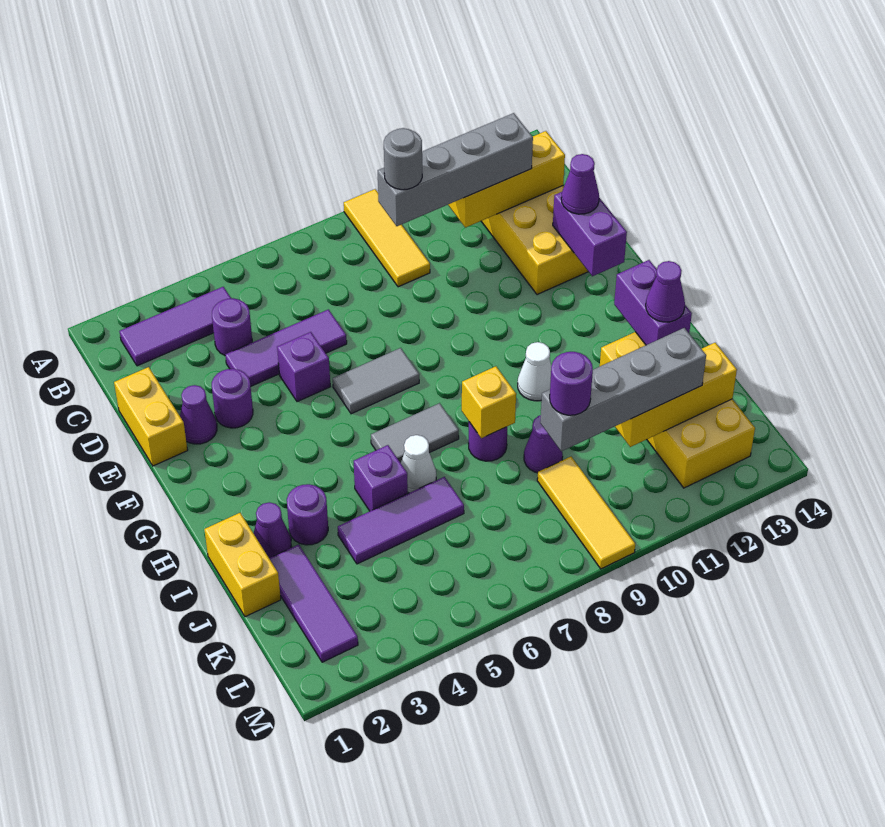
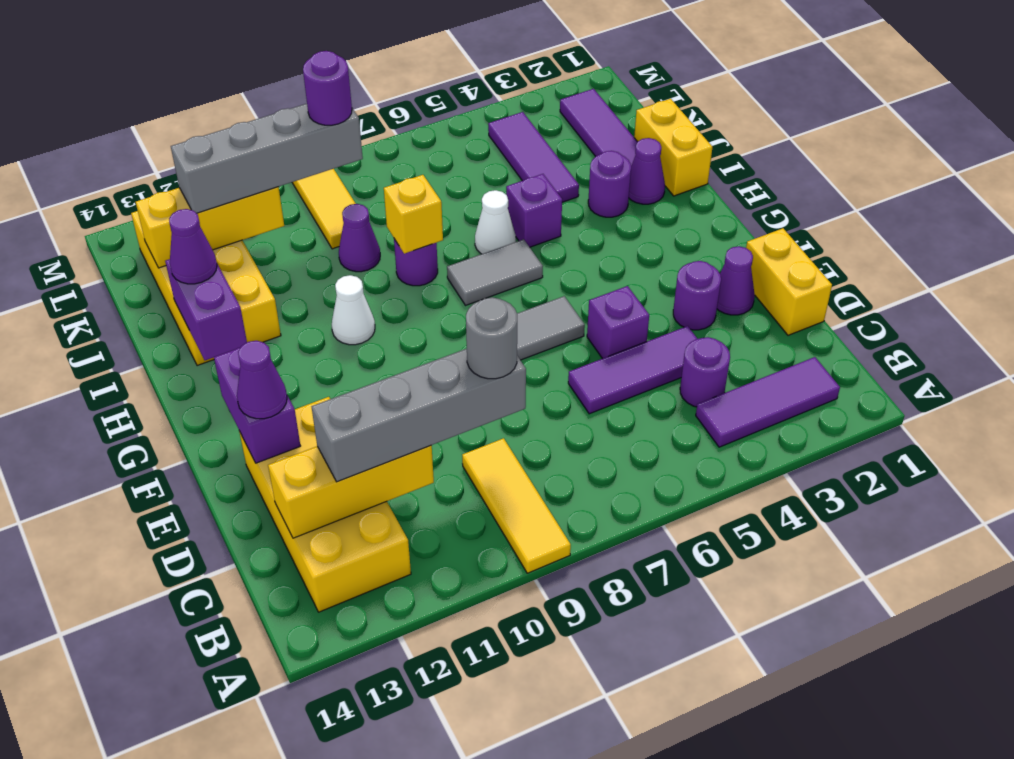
purple 1x3 tile [338,477,464,564] -> purple 1x3 tile turned to [488,112,579,202]

